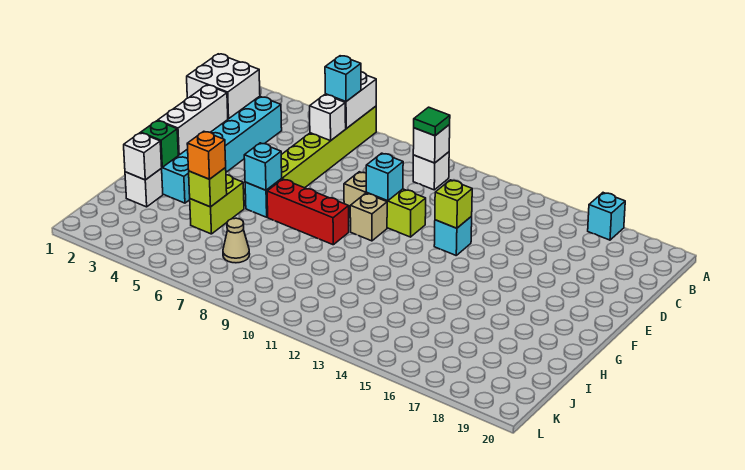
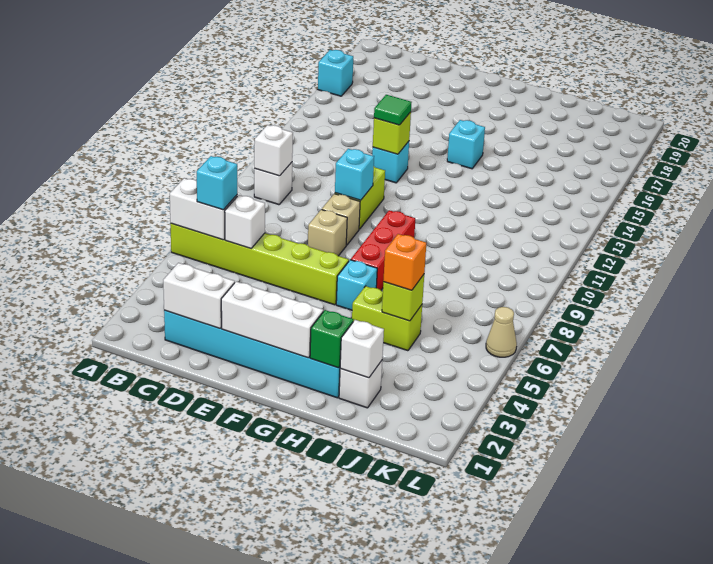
green 1x1 tile [414,107,450,136] -> green 1x1 tile moved to [374,95,412,125]
white 2x2 brick [187,54,260,119] -> white 1x2 brick [163,263,235,328]
tan 1x1 brick [350,193,387,241] -> tan 1x1 brick moved to [308,209,347,256]
cyan 1x1 brick [244,143,282,190] -> cyan 1x1 brick moved to [447,120,485,169]
tan 1x1 cone [223,218,250,263] -> tan 1x1 cone moved to [486,307,517,357]

